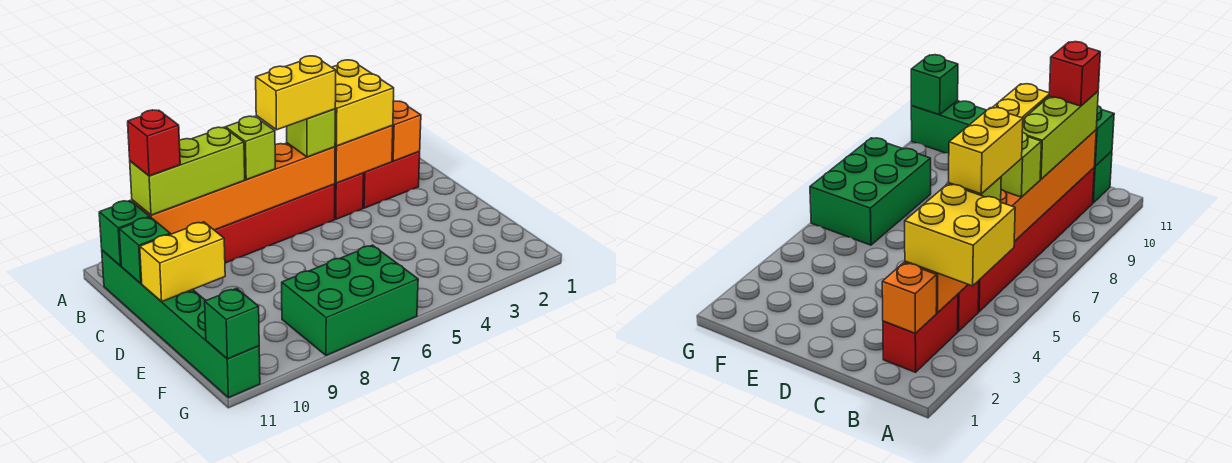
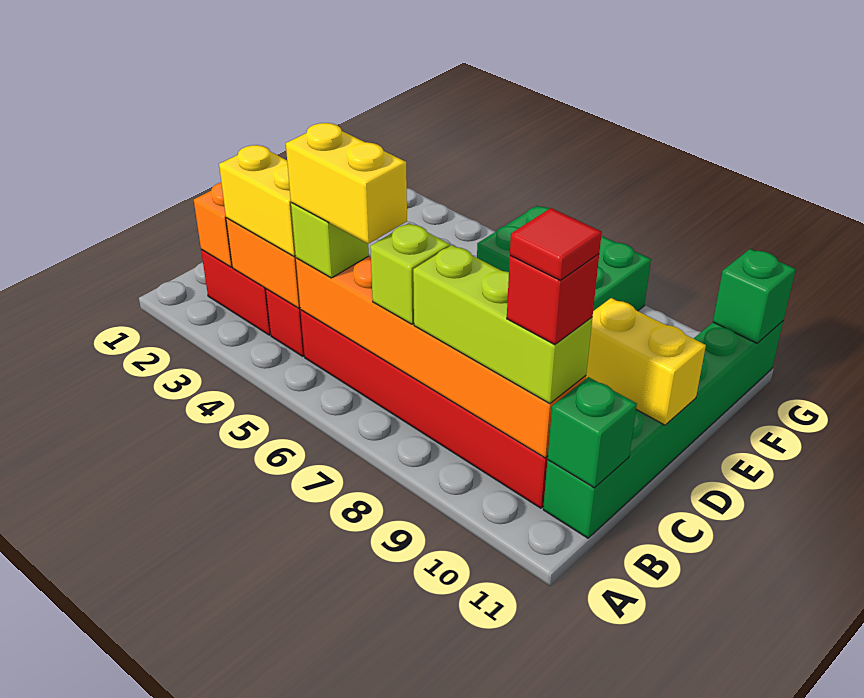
yellow 2x2 brick [332,60,394,146] -> yellow 1x2 brick [219,145,296,256]
none -> red 1x1 tile [510,208,602,280]
green 1x1 brick [119,217,170,283] -> none

